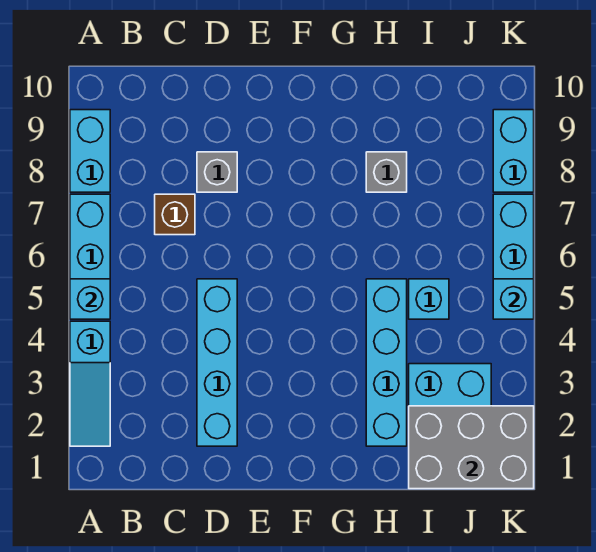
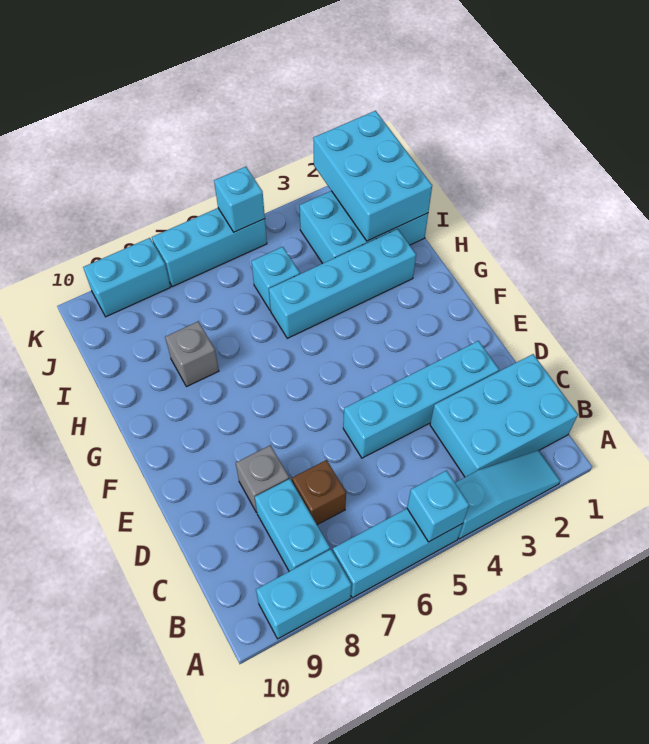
none -> cyan 2x3 brick [430,354,578,477]
none -> cyan 1x2 brick [255,479,330,571]
grey 2x3 brick [409,406,534,489] -> cyan 2x3 brick [313,111,432,241]

